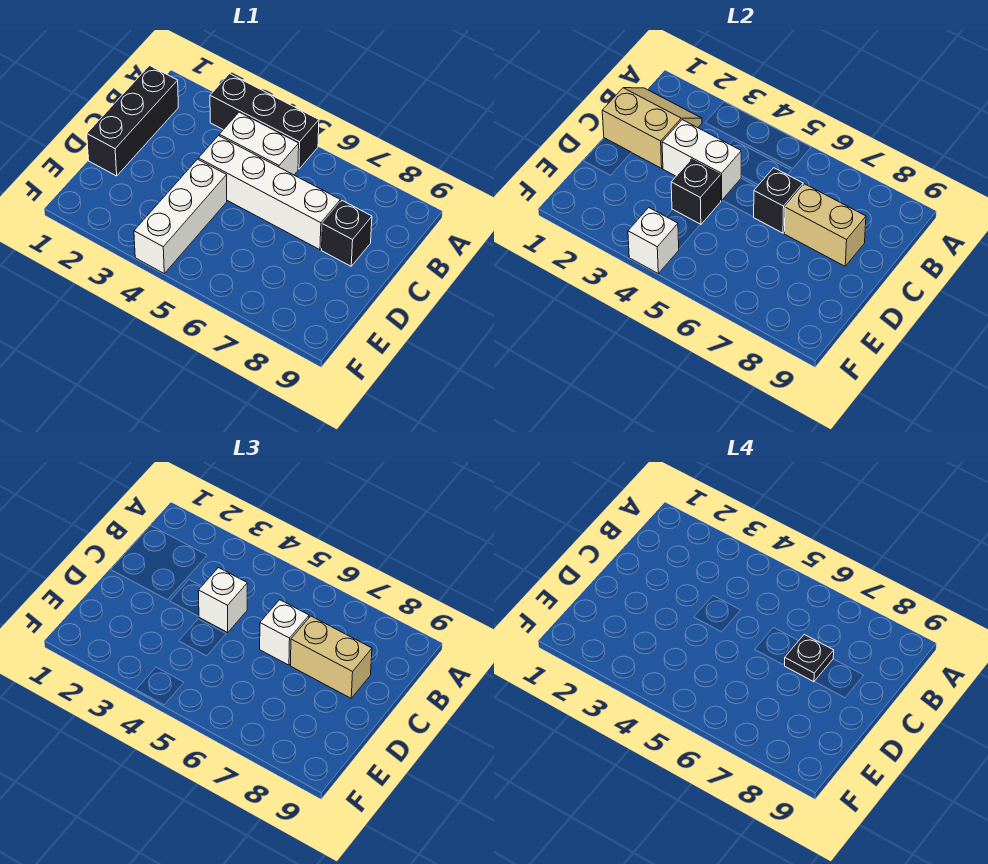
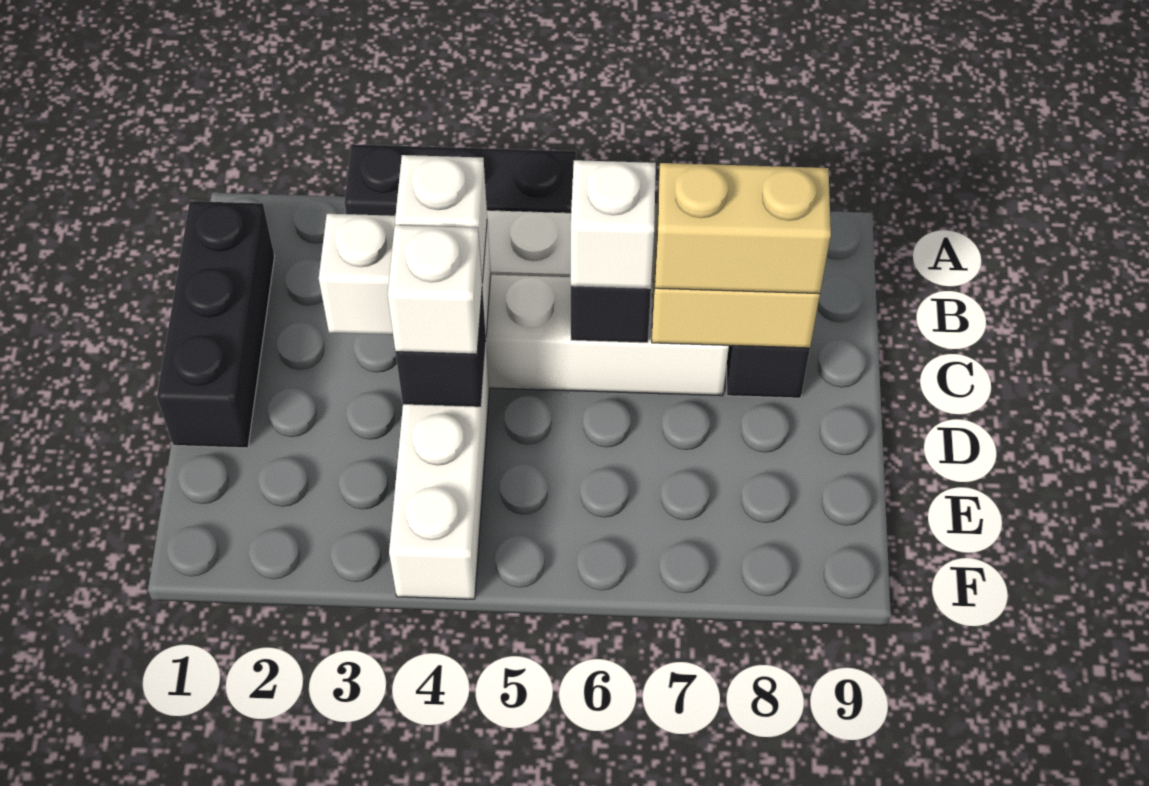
tan 2x2 slope [602,88,702,168] -> none
black 1x1 plate [785,634,834,682] -> none
white 1x1 brick [628,208,679,273] -> white 1x1 brick moved to [388,225,482,354]

